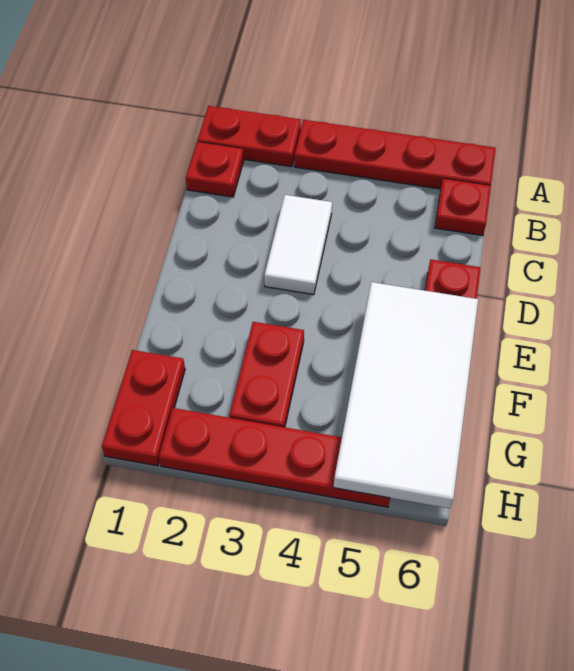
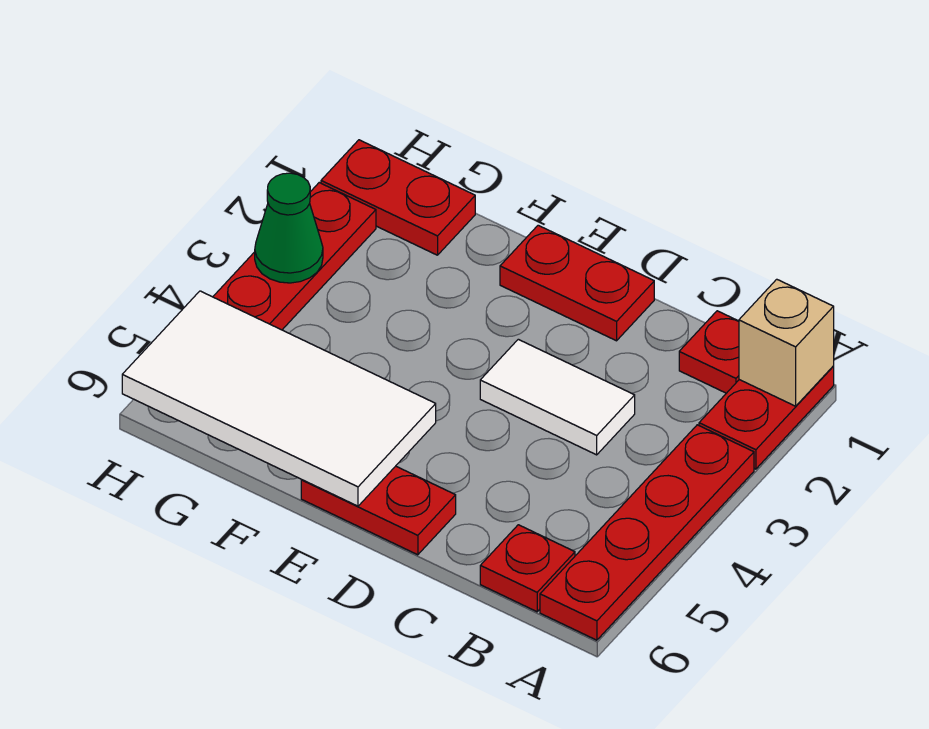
none -> tan 1x1 brick [739,279,834,406]
red 1x2 plate [229,322,304,427] -> red 1x2 plate moved to [500,225,654,341]
none -> green 1x1 cone [255,173,323,283]

